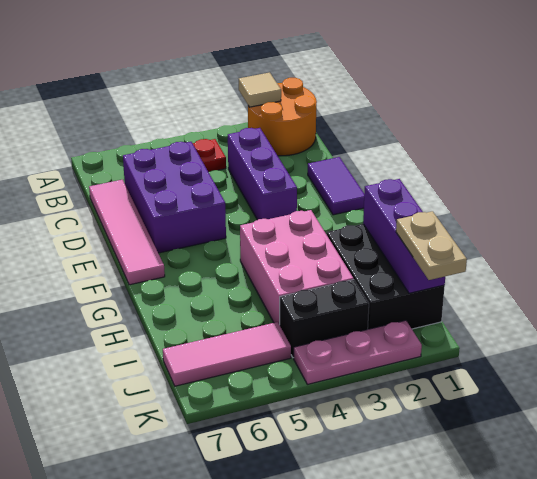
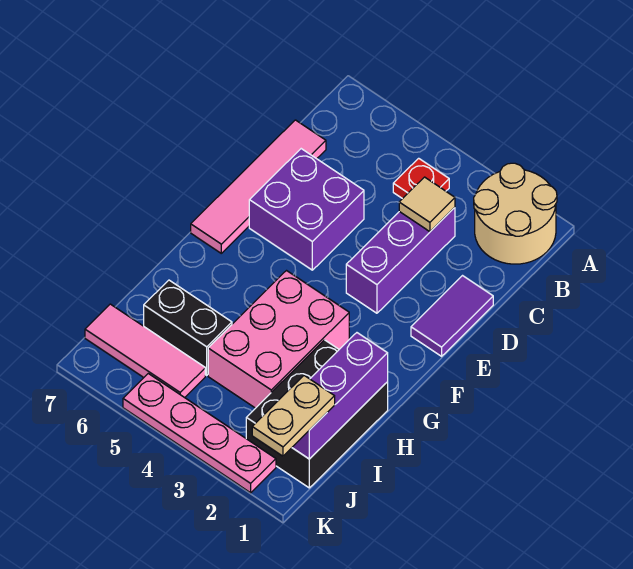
orange 2x2 round brick [248,78,317,156] -> tan 2x2 round brick [474,163,557,264]
tan 1x1 tile [239,73,281,107] -> tan 1x1 tile moved to [399,177,455,232]
purple 2x3 brick [123,142,226,253] -> purple 2x2 brick [249,149,364,270]
black 1x2 brick [280,280,369,358] -> black 1x2 brick moved to [144,280,232,375]
pink 1x3 plate [294,320,422,384] -> pink 1x4 plate [123,374,276,493]

